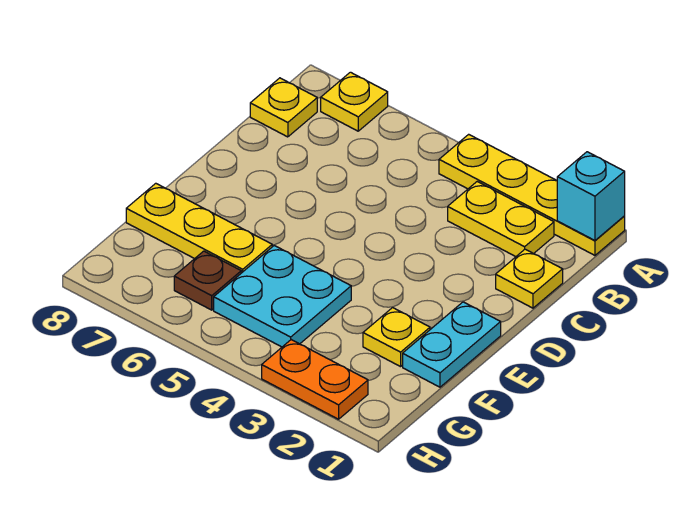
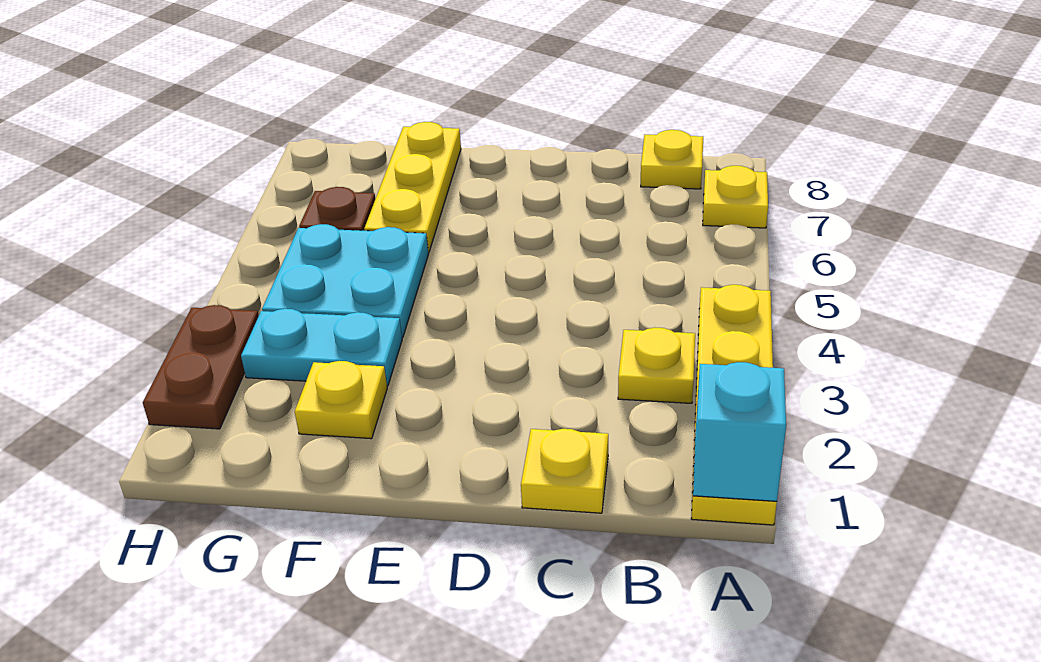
yellow 1x2 plate [448,182,554,257] -> yellow 1x1 plate [618,328,695,403]
cyan 1x2 plate [403,302,501,387] -> cyan 1x2 plate moved to [241,309,402,386]
orange 1x2 plate [262,340,368,419] -> brown 1x2 plate [143,305,259,429]

